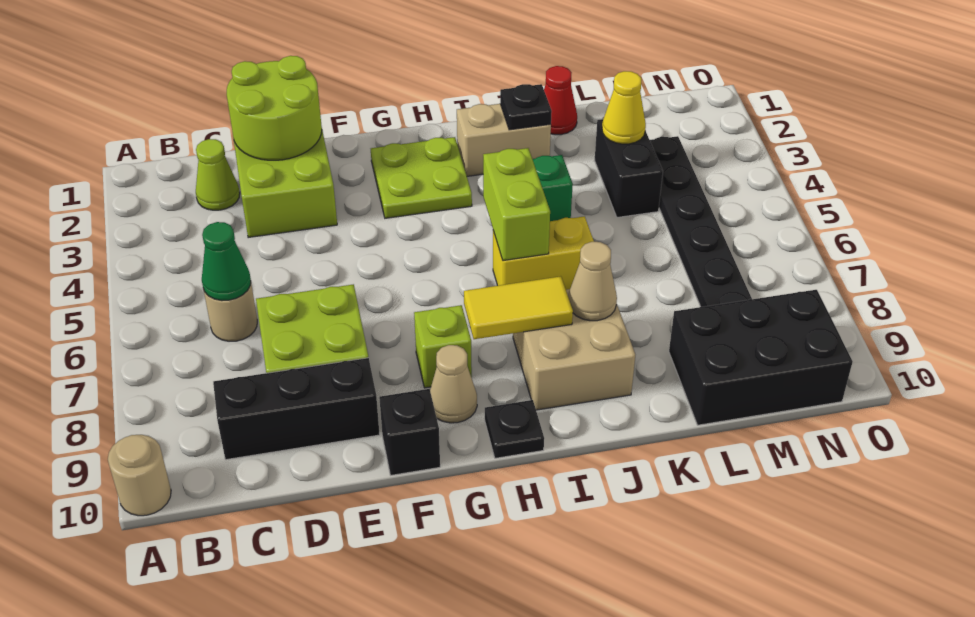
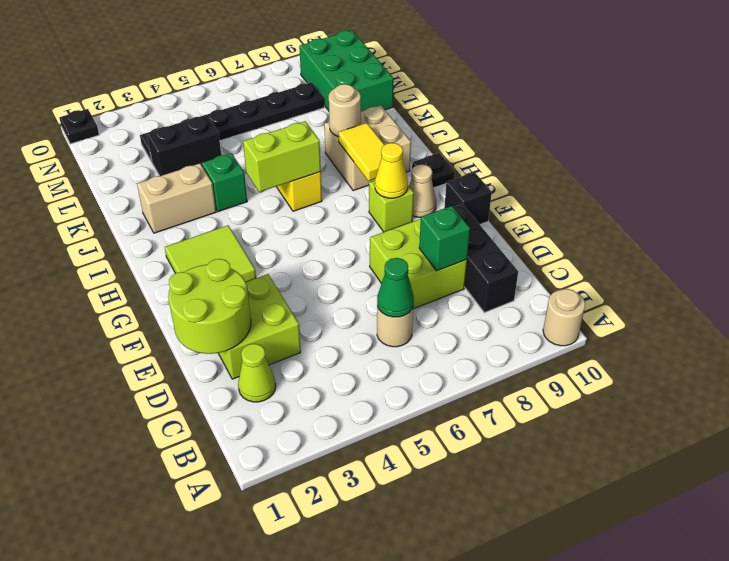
none -> green 1x1 brick [419,206,470,271]
lime 2x2 plate [371,137,472,218] -> lime 2x2 tile [165,225,256,282]
tan 1x2 brick [457,104,551,176] -> tan 1x2 brick turned to [137,163,216,233]
black 1x1 plate [500,84,552,130] -> black 1x1 plate moved to [59,109,99,144]
tan 1x1 cone [568,242,617,321] -> tan 1x1 round brick [329,84,361,137]
red 1x1 cone [544,66,577,135] -> none
yellow 1x1 cone [602,71,646,144] -> yellow 1x1 cone moved to [375,143,408,198]
black 2x3 brick [669,290,853,425] -> green 2x3 brick [299,30,393,111]

